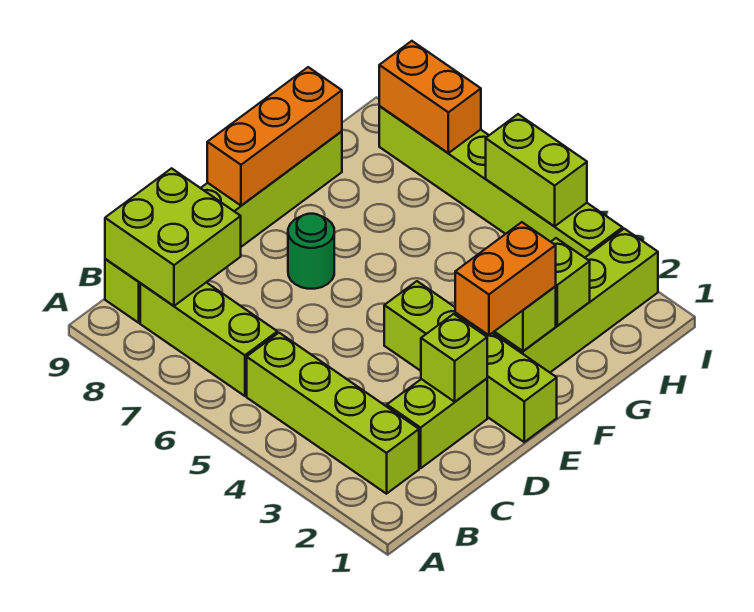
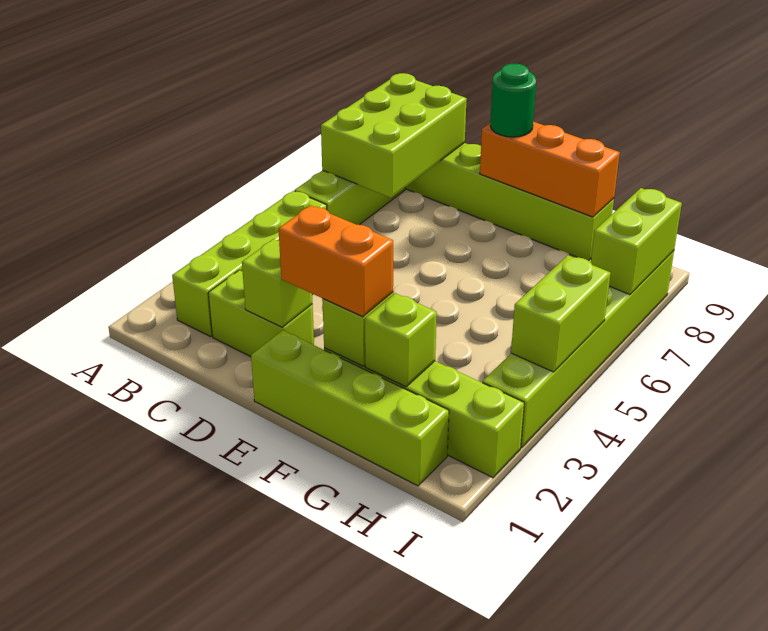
lime 2x2 brick [105,168,241,306] -> lime 2x3 brick [321,73,467,198]
lime 1x4 brick [384,281,557,442] -> lime 1x4 brick turned to [251,330,449,486]
green 1x1 round brick [288,214,334,289] -> green 1x1 round brick moved to [490,64,536,137]
orange 1x2 brick [379,41,481,153] -> lime 1x2 brick [591,188,682,295]

